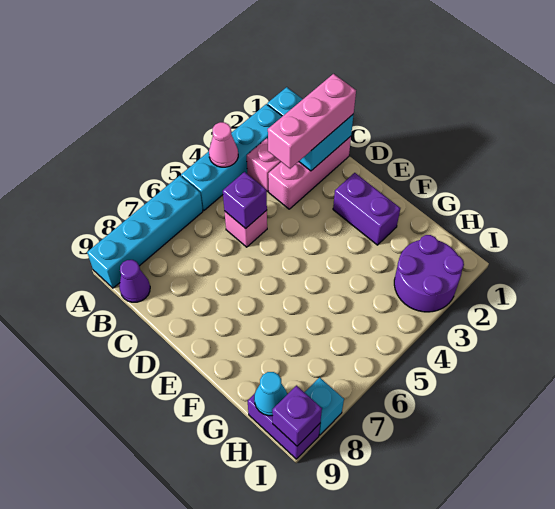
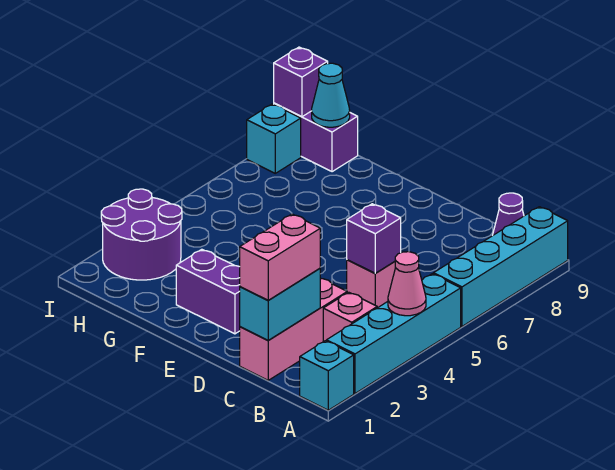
pink 1x3 brick [268,74,356,169] -> pink 1x2 brick [240,214,320,300]

